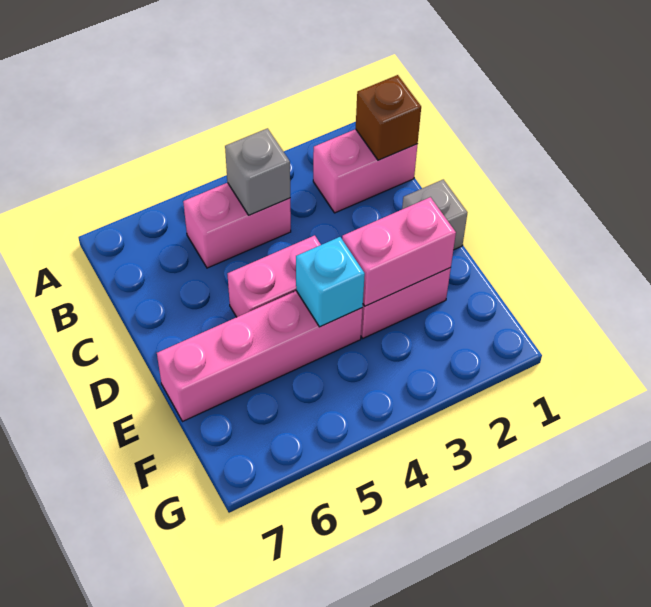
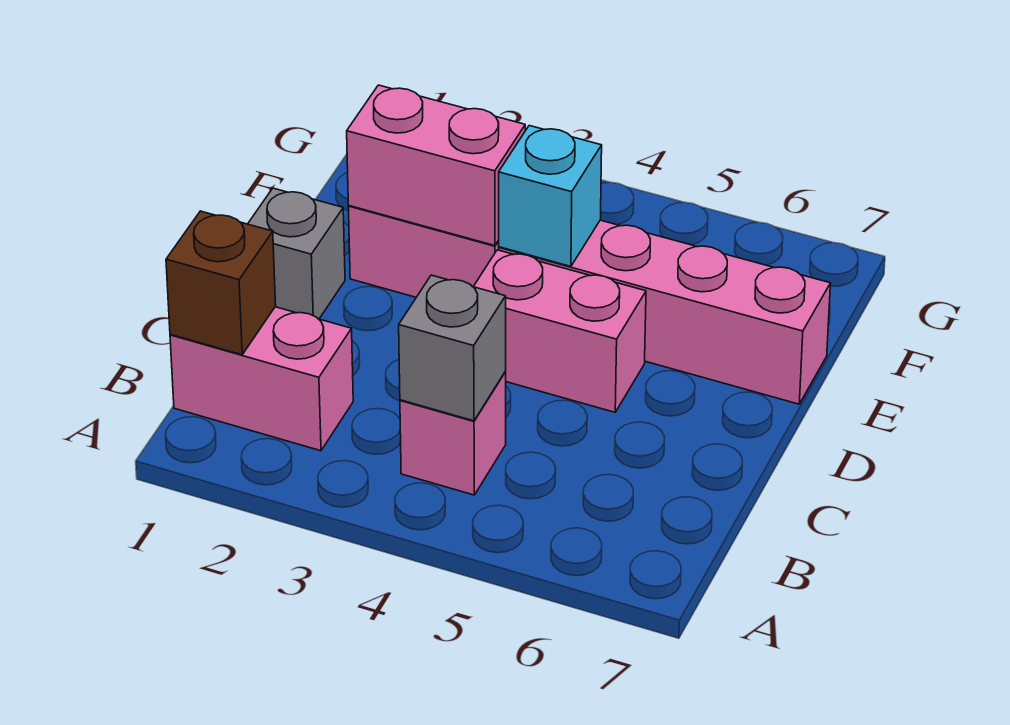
pink 1x2 brick [183,183,291,268] -> pink 1x1 brick [400,372,506,495]

